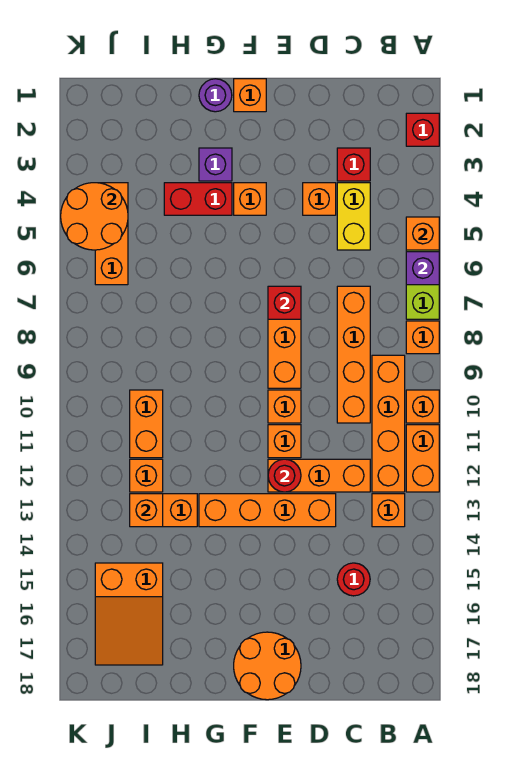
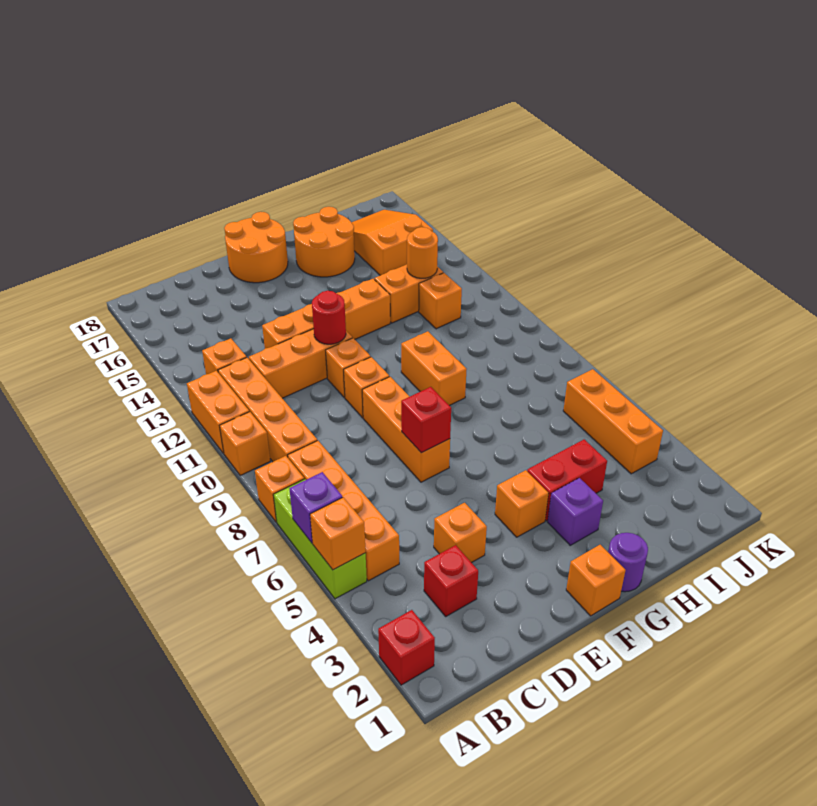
yellow 1x2 brick [337,183,370,250] -> none
orange 1x4 brick [337,286,370,423] -> orange 1x4 brick moved to [288,441,399,581]
red 1x1 round brick [337,563,370,596] -> none
orange 1x2 brick [130,390,163,458] -> orange 1x2 brick moved to [401,331,467,406]
orange 1x1 brick [130,494,163,527] -> orange 1x1 round brick [407,227,438,278]
orange 2x2 round brick [61,183,128,250] -> orange 2x2 round brick moved to [293,207,355,277]

